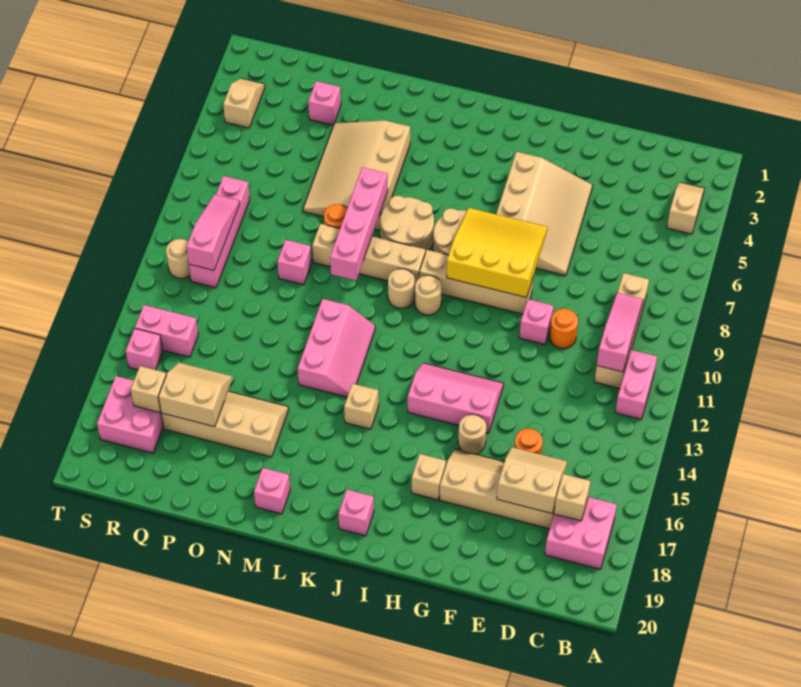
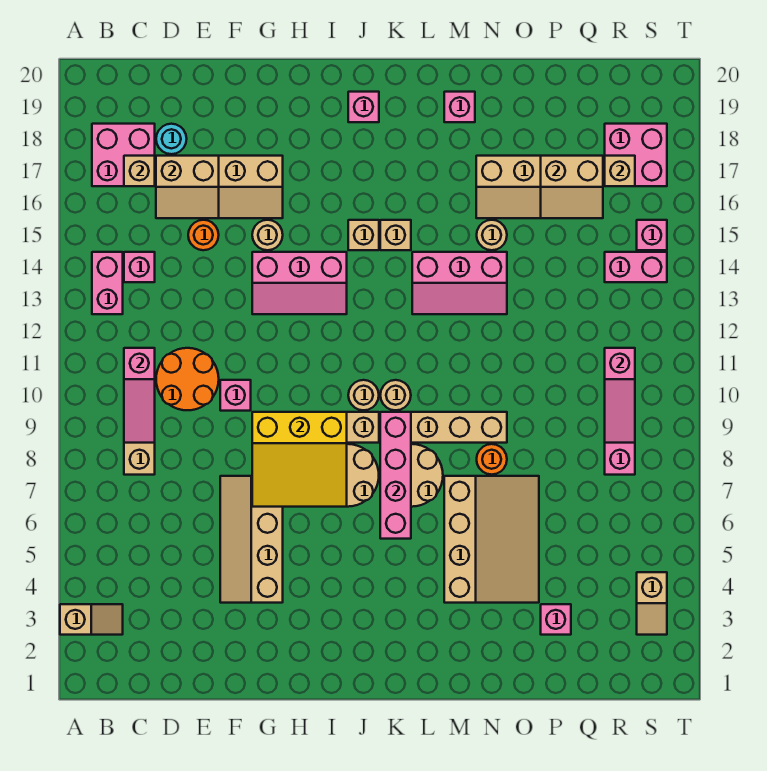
tan 1x2 slope [667,182,704,234] -> tan 1x2 slope turned to [60,604,123,635]
pink 1x2 brick [615,350,657,419] -> pink 1x2 brick moved to [92,252,123,314]
none -> cyan 1x1 round brick [156,124,187,154]
orange 1x1 round brick [550,309,578,349] -> orange 2x2 round brick [156,348,219,410]
tan 3x4 slope [496,152,593,276] -> tan 2x4 slope [220,476,283,603]
tan 1x1 brick [412,454,446,500] -> tan 1x1 brick moved to [348,220,379,250]
pink 2x3 slope [298,299,375,397] -> pink 2x3 slope turned to [412,252,507,314]
pink 1x4 brick [330,167,388,280] -> pink 1x4 brick moved to [380,412,411,539]
pink 1x1 brick [277,240,312,285] -> pink 1x1 brick moved to [124,252,155,282]
tan 1x1 round brick [166,239,190,279] -> tan 1x1 round brick moved to [477,220,507,250]

